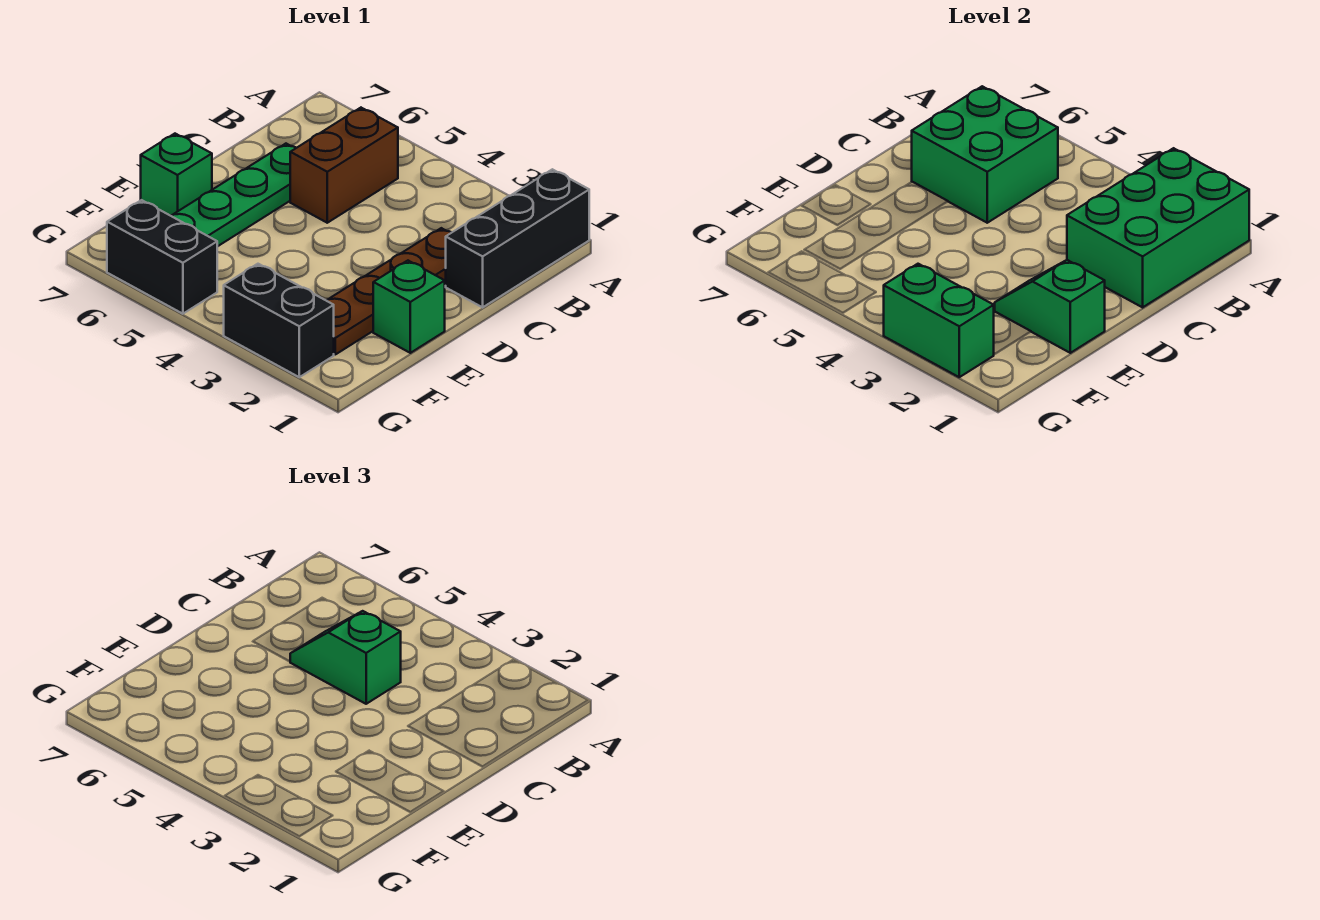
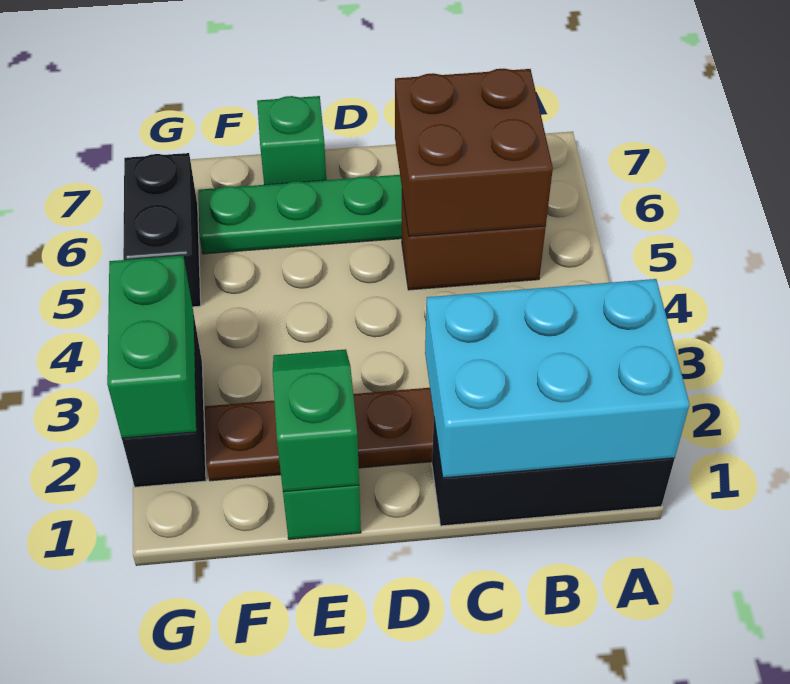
green 2x3 brick [1067,148,1249,307] -> cyan 2x3 brick [425,279,690,478]
green 2x2 brick [912,86,1058,223] -> brown 2x2 brick [395,69,553,236]
green 1x2 slope [290,611,401,704] -> none

